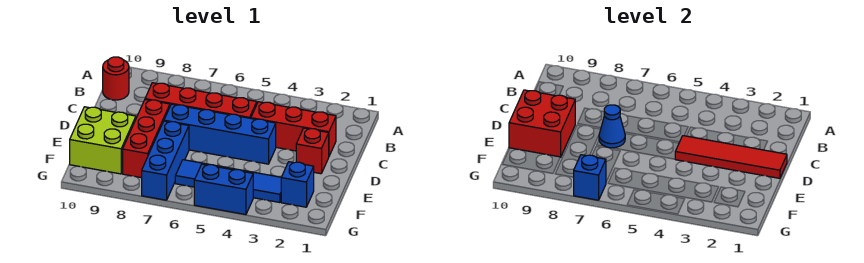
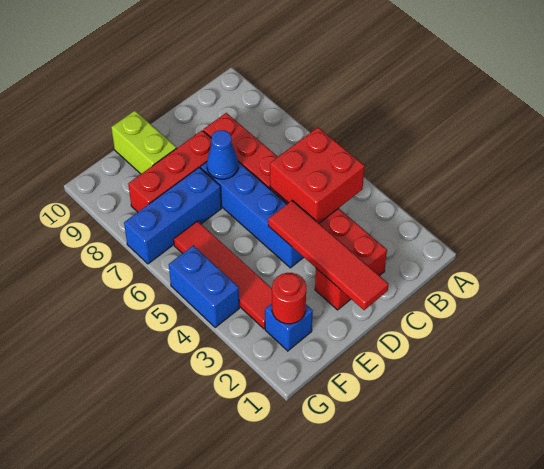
red 1x1 round brick [103,57,129,100] -> red 1x1 round brick moved to [272,273,306,324]
red 2x2 brick [509,90,575,157] -> red 2x2 brick moved to [270,127,365,223]
lime 2x2 brick [70,107,136,174] -> lime 1x2 brick [111,111,177,174]
blue 1x4 tile [175,160,281,203] -> red 1x4 tile [174,221,272,329]
blue 1x1 brick [574,155,606,200] -> none

